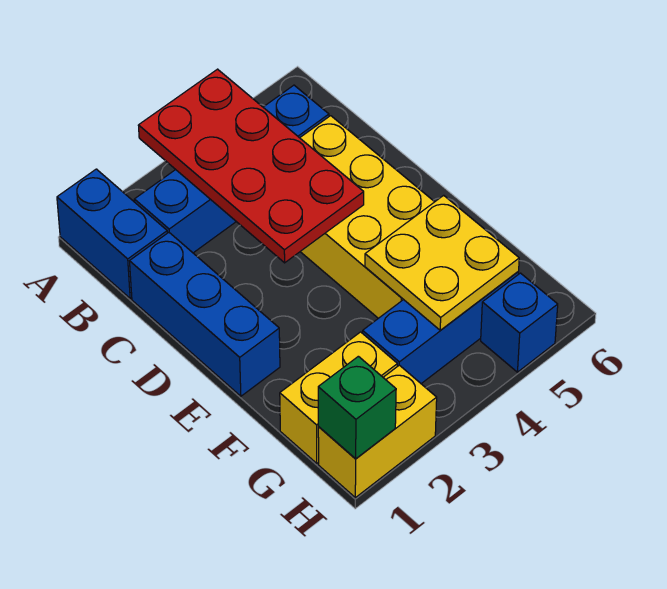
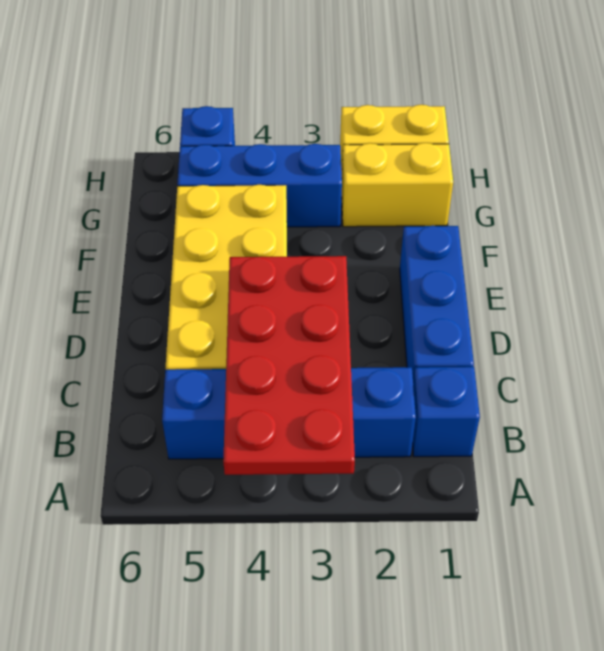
blue 1x2 brick [57,169,167,298] -> blue 1x1 brick [412,367,480,457]
yellow 2x2 plate [365,195,519,330] -> none
green 1x1 brick [318,356,396,459] -> none

